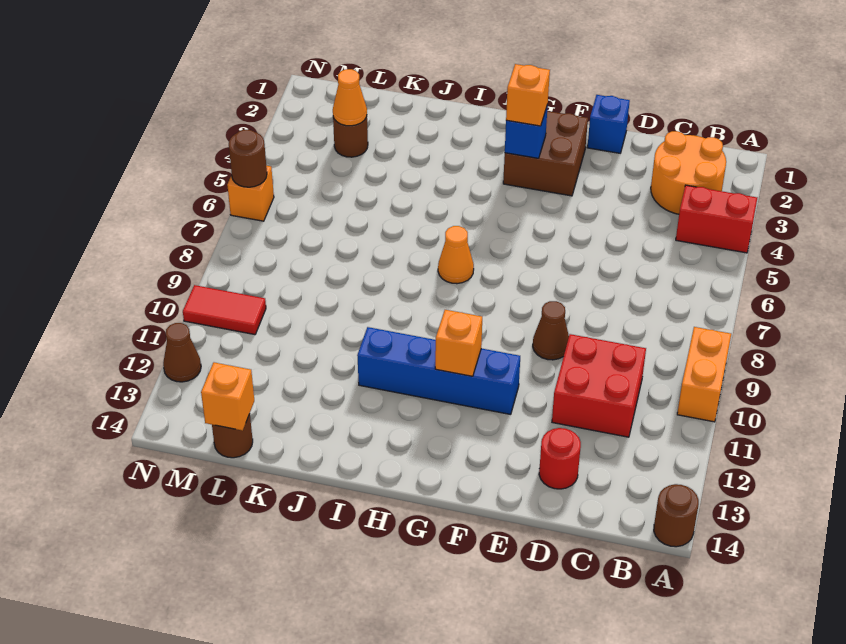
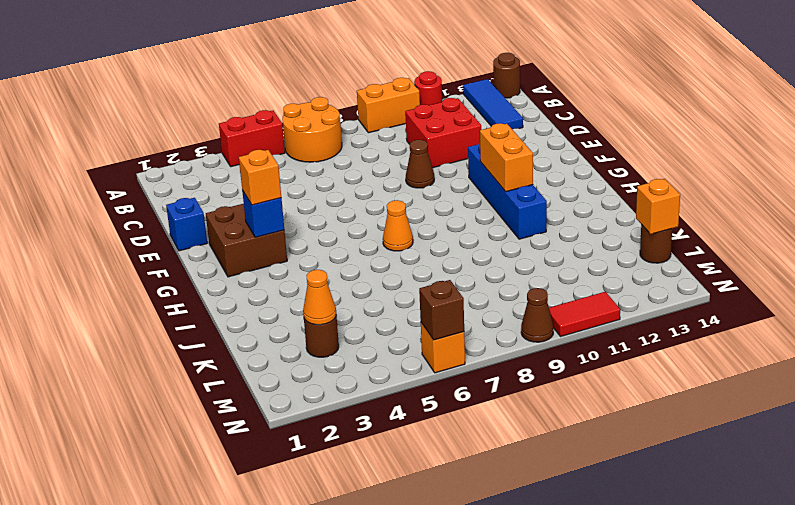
red 1x2 brick [676,185,757,253] -> red 1x2 brick turned to [219,110,285,167]
none -> blue 1x3 tile [463,79,523,129]
orange 2x2 round brick [651,131,726,214] -> orange 2x2 round brick moved to [282,97,342,162]
red 1x1 round brick [539,428,581,489] -> red 1x1 round brick moved to [414,71,442,105]
orange 1x1 brick [435,310,482,376] -> orange 1x2 brick [480,123,533,192]
red 1x2 tile [183,285,266,335] -> red 1x2 tile turned to [549,292,620,337]
brown 1x1 round brick [229,130,267,187] -> brown 1x1 brick [419,280,464,340]
brown 1x1 cone [163,323,201,382] -> brown 1x1 cone moved to [521,288,553,342]

